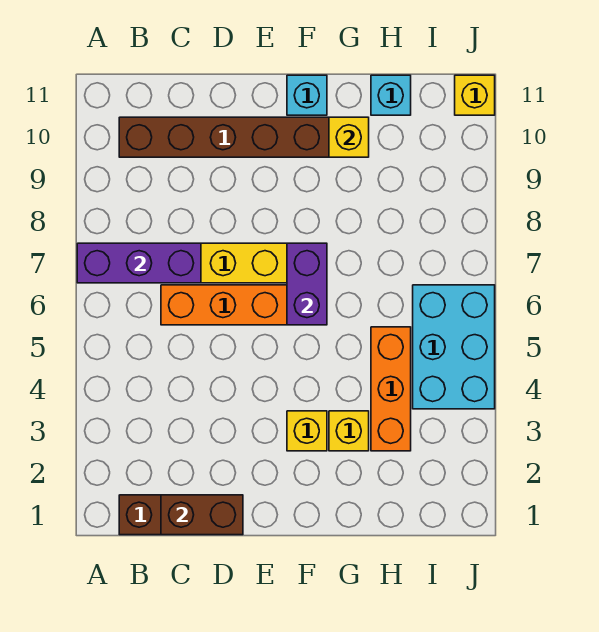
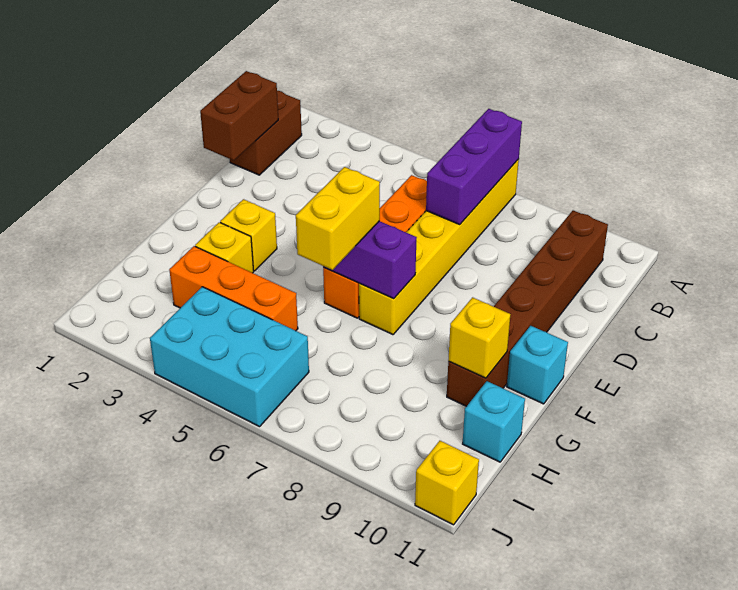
none -> yellow 1x2 brick [296,167,380,270]

